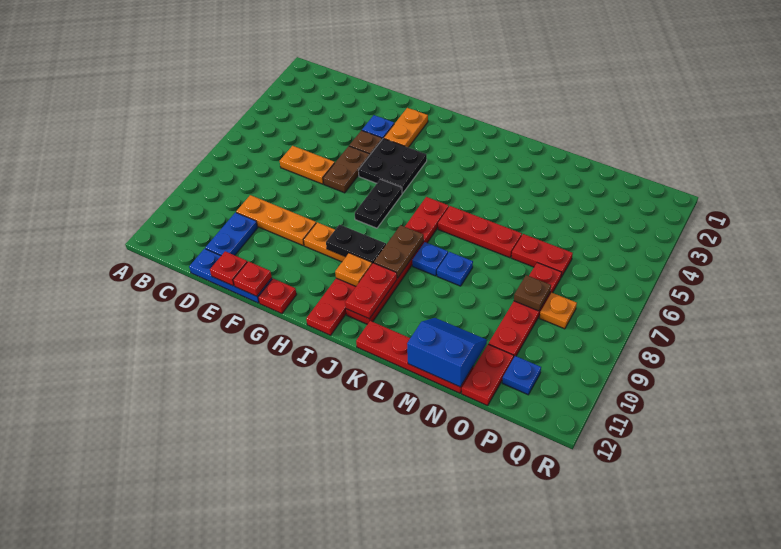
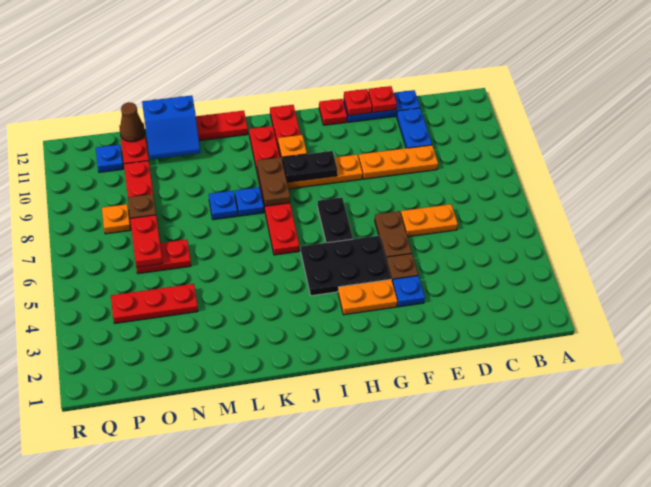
orange 1x2 plate [384,108,428,147] -> orange 1x2 plate turned to [338,279,398,315]
black 2x2 plate [358,138,427,193] -> black 2x3 plate [301,236,391,296]
red 1x2 plate [345,263,397,319] -> red 1x2 plate moved to [130,215,163,267]
red 1x3 plate [438,206,522,258] -> red 1x3 plate moved to [111,284,198,323]
none -> brown 1x1 cone [120,102,145,142]

